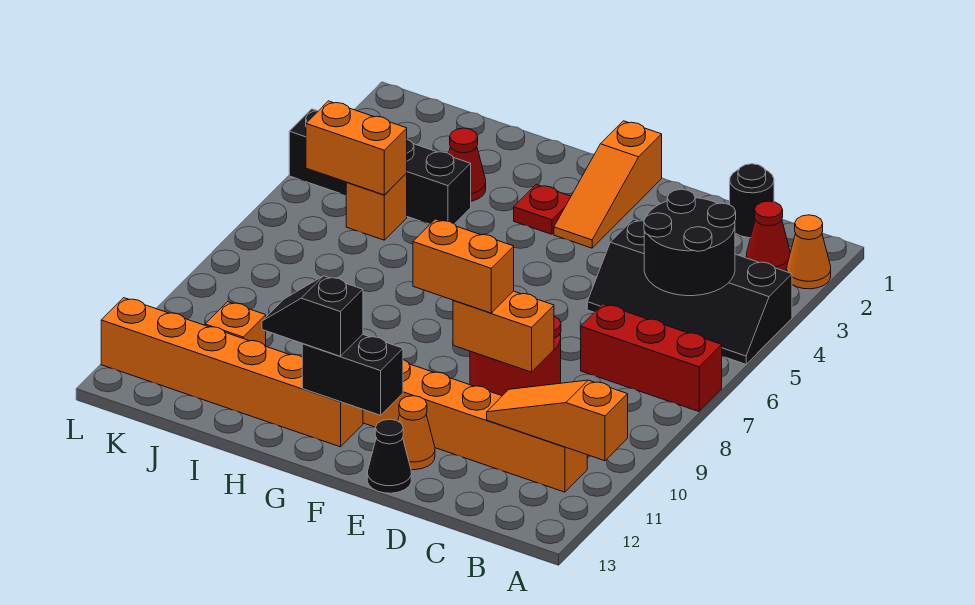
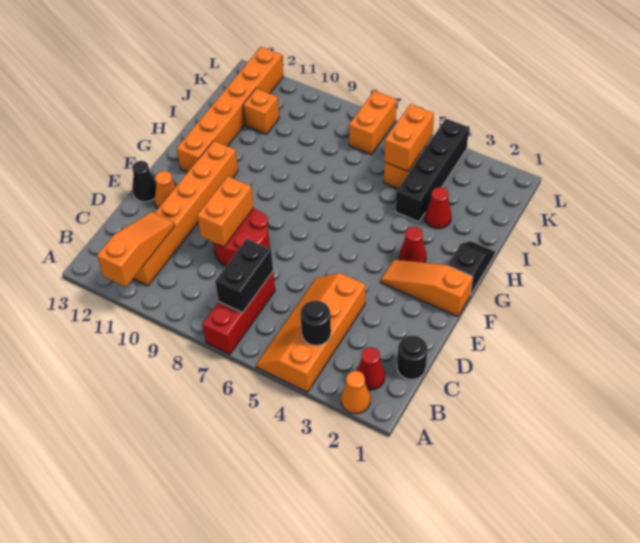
black 2x4 slope [587,219,792,364] -> orange 2x4 slope [256,273,365,392]
black 2x2 round brick [644,189,736,296] -> black 1x1 round brick [300,301,331,345]
orange 1x2 brick [413,219,514,313] -> orange 1x2 brick moved to [349,91,397,155]
black 1x2 brick [302,334,403,415] -> black 1x2 brick moved to [215,239,273,313]
red 1x1 plate [514,184,571,234] -> red 1x1 cone [399,227,426,263]
black 1x2 slope [262,276,363,356] -> black 1x2 slope moved to [448,241,495,295]

